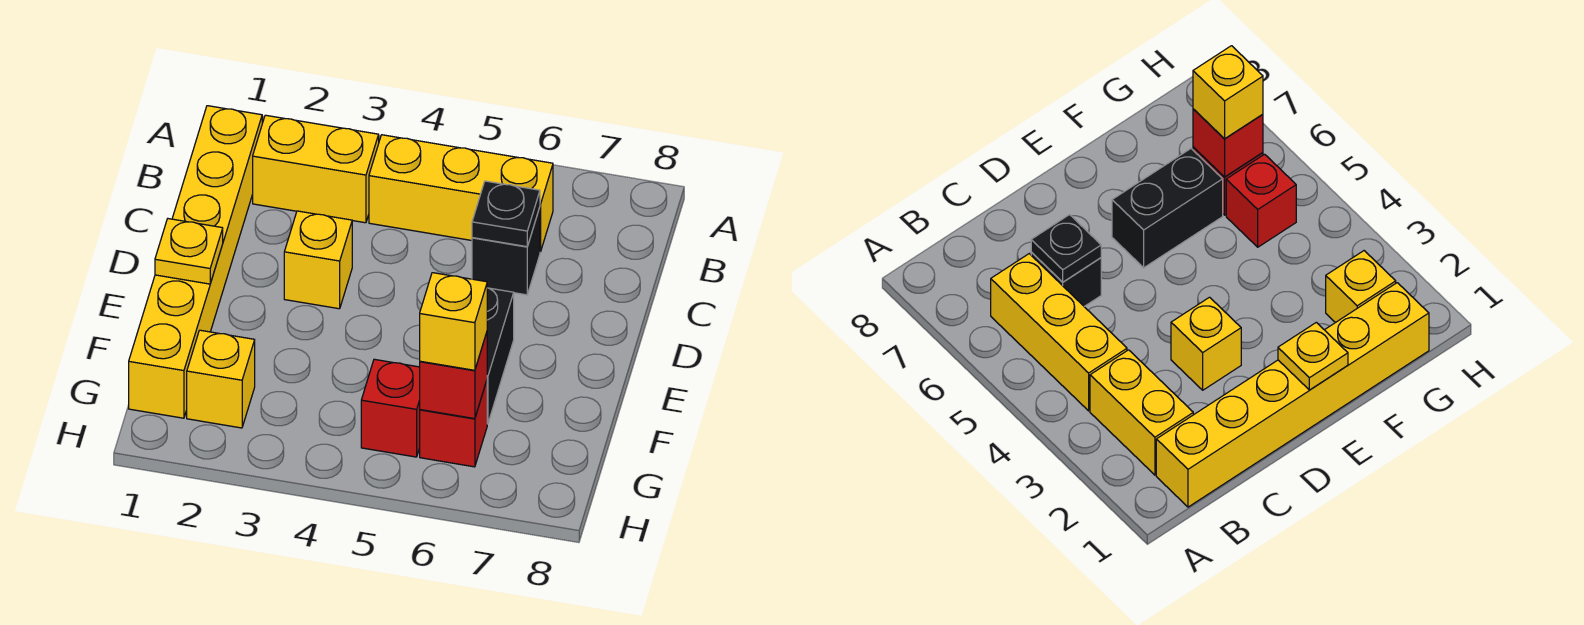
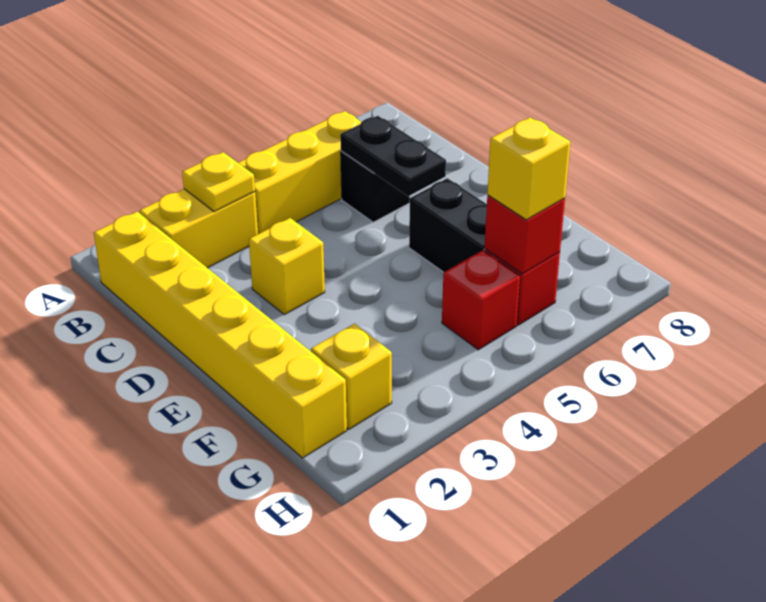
black 1x1 plate [472,181,540,247] -> black 1x2 plate [340,116,446,196]
yellow 1x1 plate [155,219,223,284] -> yellow 1x1 plate moved to [182,152,255,212]

